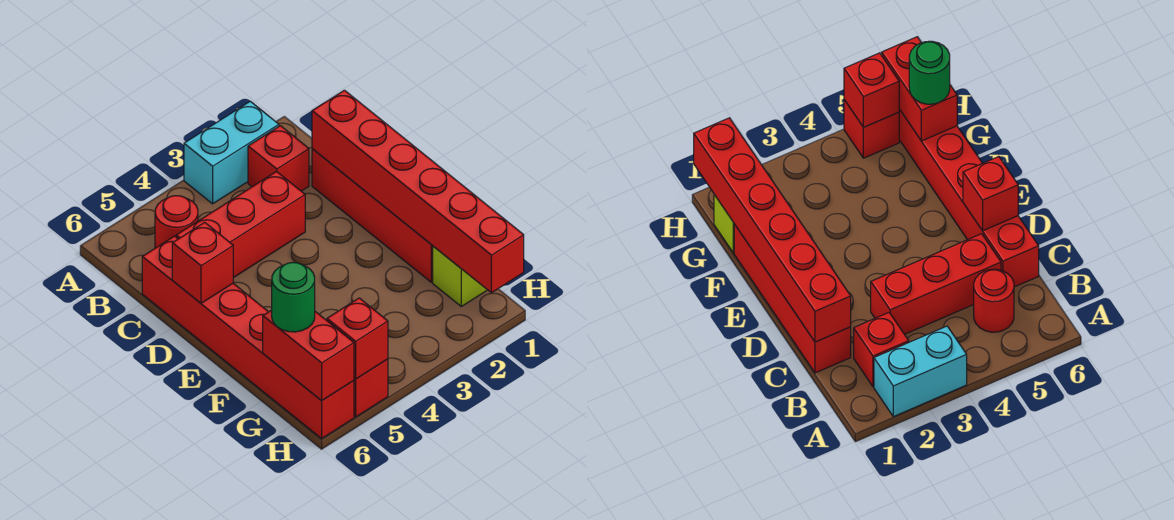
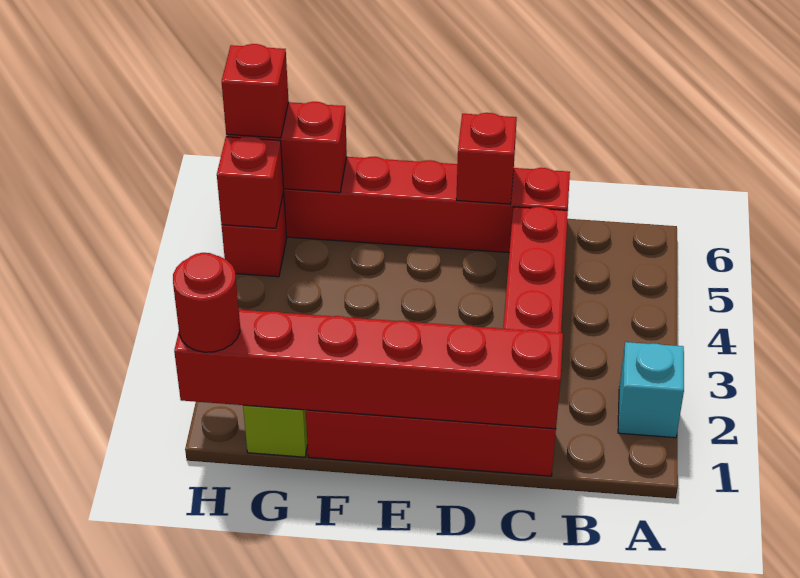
cyan 1x2 brick [184,101,279,204] -> cyan 1x1 brick [618,342,684,438]
red 1x1 brick [248,126,309,191] -> red 1x1 brick moved to [222,44,289,138]
red 1x1 round brick [155,196,198,248] -> red 1x1 round brick moved to [173,253,240,352]
green 1x1 round brick [272,262,315,332] -> none

